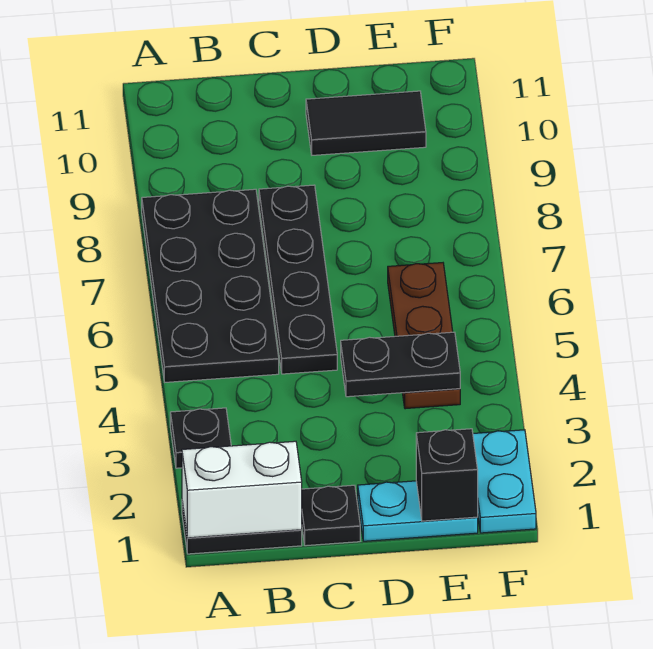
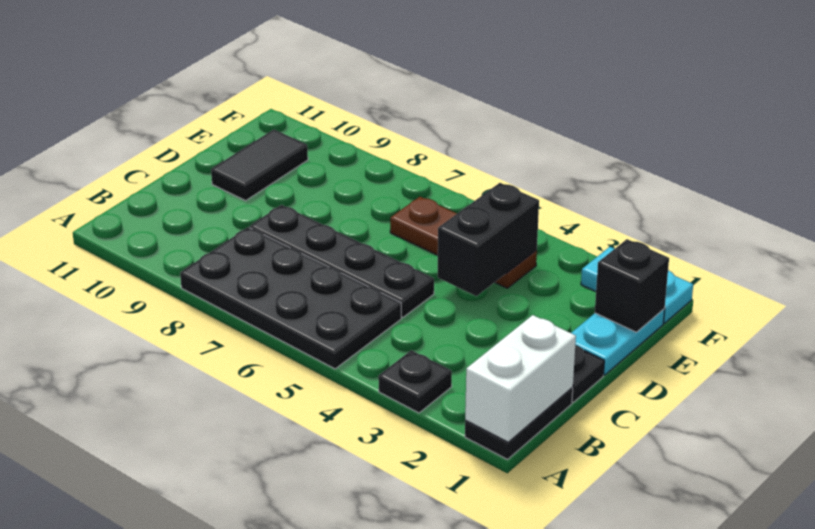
black 1x2 plate [341,332,460,397] -> black 1x2 brick [438,183,539,296]

